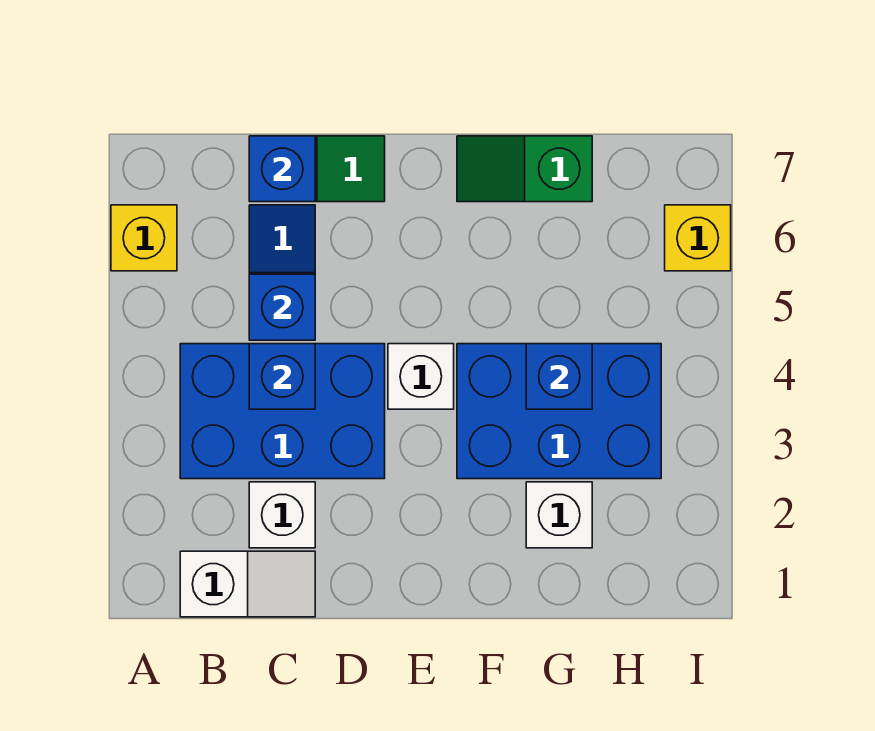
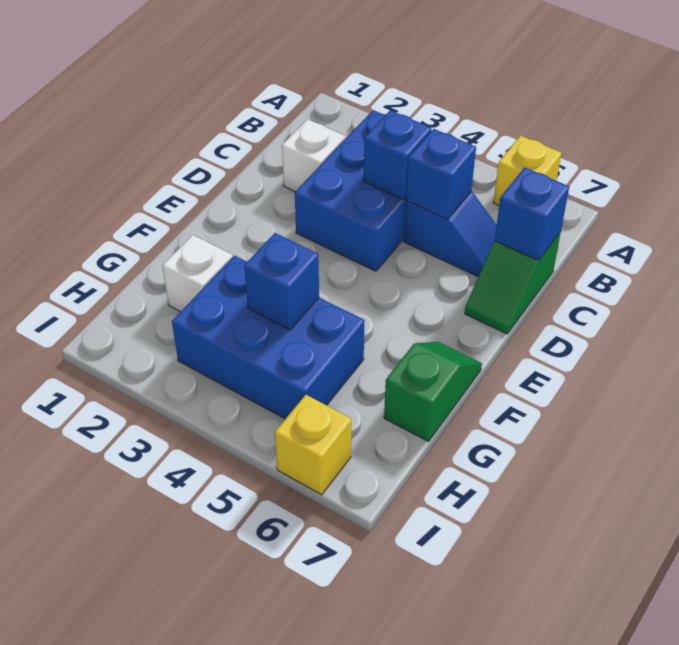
white 1x2 slope [180,551,315,617] -> none
white 1x1 brick [388,344,454,409] -> none
blue 2x3 brick [457,344,661,479] -> blue 2x3 brick turned to [172,256,365,419]

